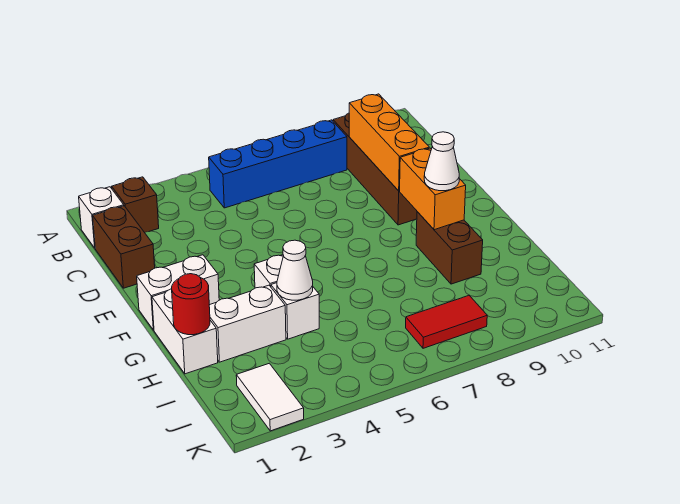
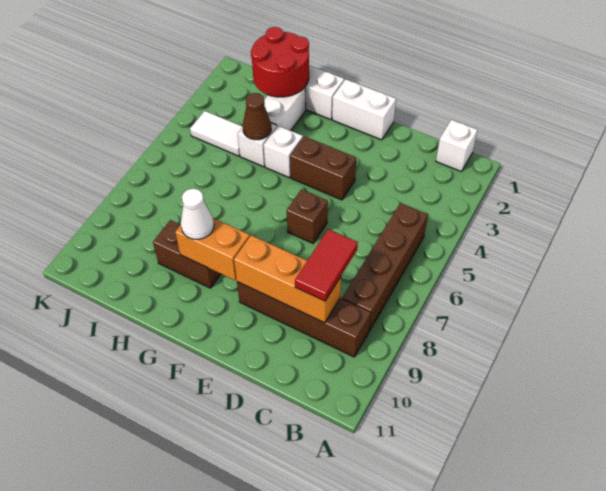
brown 1x1 brick [112,177,159,233] -> brown 1x1 brick moved to [287,189,328,243]
blue 1x4 brick [209,120,347,208] -> brown 1x4 brick [342,203,428,331]
brown 1x2 brick [93,206,155,288] -> brown 1x2 brick moved to [290,136,356,200]
white 1x2 brick [137,255,219,330] -> white 1x2 brick turned to [332,79,396,140]
red 1x1 round brick [172,274,210,335] -> red 2x2 round brick [251,27,309,97]
white 1x1 cone [277,240,313,300] -> brown 1x1 cone [243,93,271,140]
white 1x2 tile [236,363,304,431] -> white 1x2 tile moved to [190,111,243,156]
red 1x2 tile [406,295,487,348] -> red 1x2 tile moved to [295,229,358,301]

